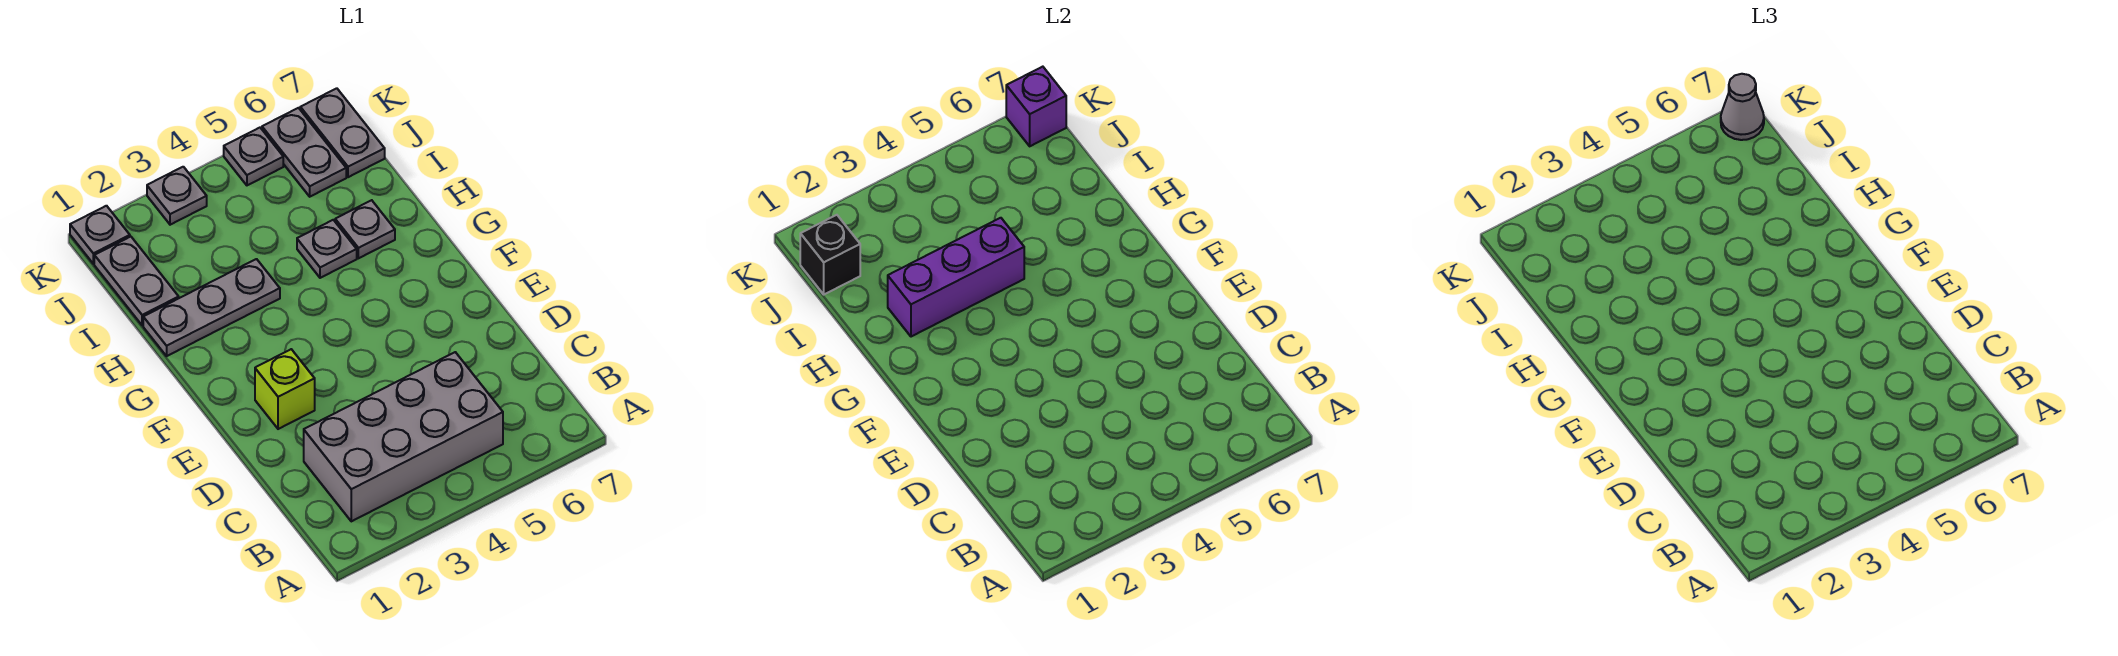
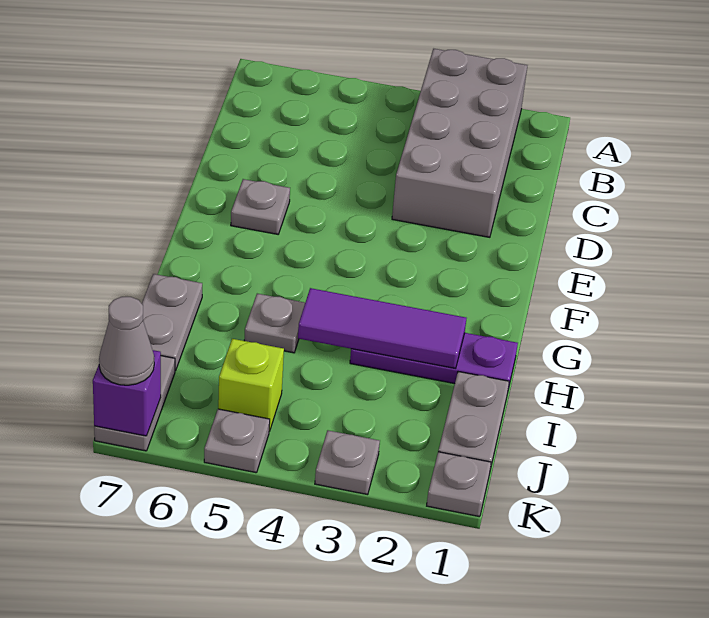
grey 2x4 brick [304,352,503,521] -> grey 2x4 brick turned to [392,49,527,237]
lime 1x1 brick [255,349,315,429] -> lime 1x1 brick moved to [218,339,284,431]
grey 1x3 plate [143,259,280,356] -> purple 1x3 plate [350,333,518,389]
purple 1x3 brick [888,218,1024,337] -> purple 1x3 tile [298,288,466,368]
grey 1x1 plate [335,200,395,258] -> grey 1x1 plate moved to [231,179,290,234]
black 1x1 brick [800,215,860,294] -> none
grey 1x2 plate [262,108,346,197] -> grey 1x2 plate moved to [142,274,202,371]

